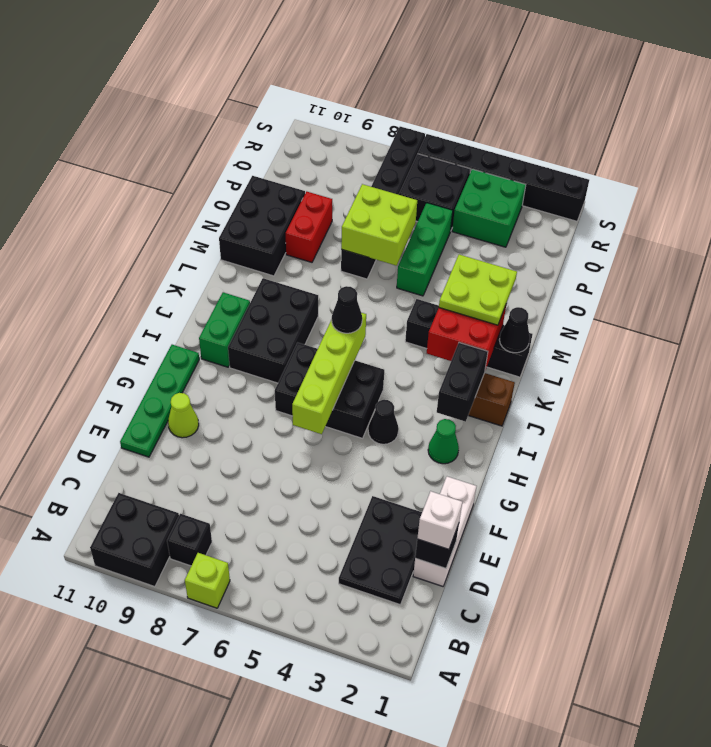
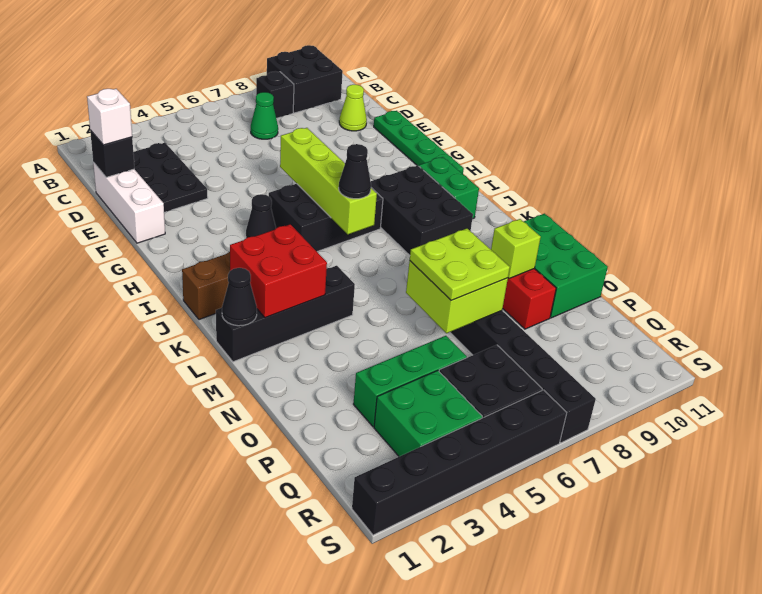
lime 1x1 brick [185,553,230,608] -> lime 1x1 brick moved to [491,219,541,278]
lime 1x1 cone [168,393,199,438] -> lime 1x1 cone moved to [339,85,367,131]
green 1x1 cone [428,419,459,464] -> green 1x1 cone moved to [251,92,278,139]
black 1x2 brick [437,343,488,422] -> none
lime 2x2 plate [439,255,517,325] -> lime 2x2 plate moved to [410,229,510,300]
black 2x3 brick [219,176,305,276] -> green 2x3 brick [523,214,608,318]
green 1x3 brick [397,203,453,296] -> green 1x3 brick turned to [353,336,467,427]

